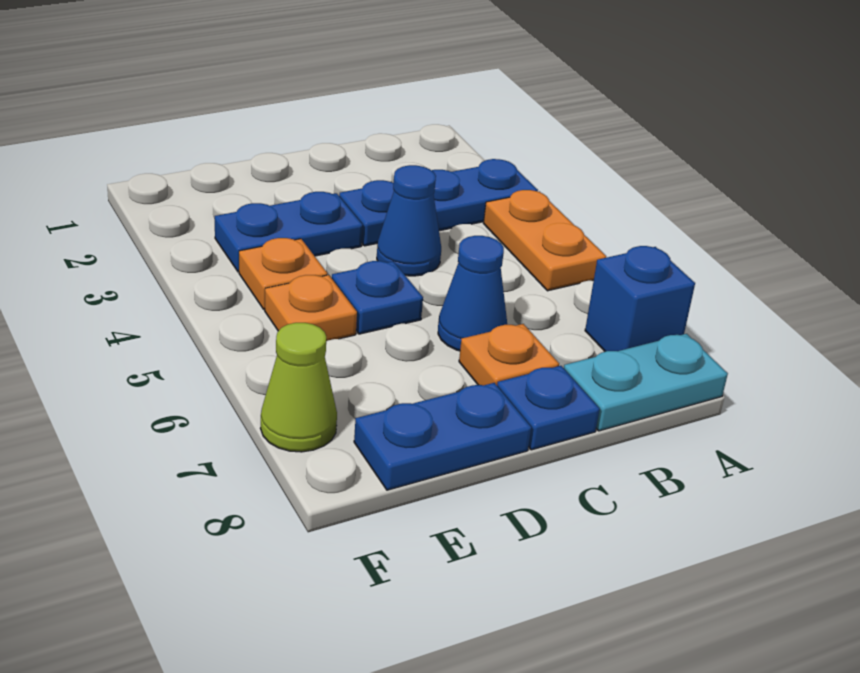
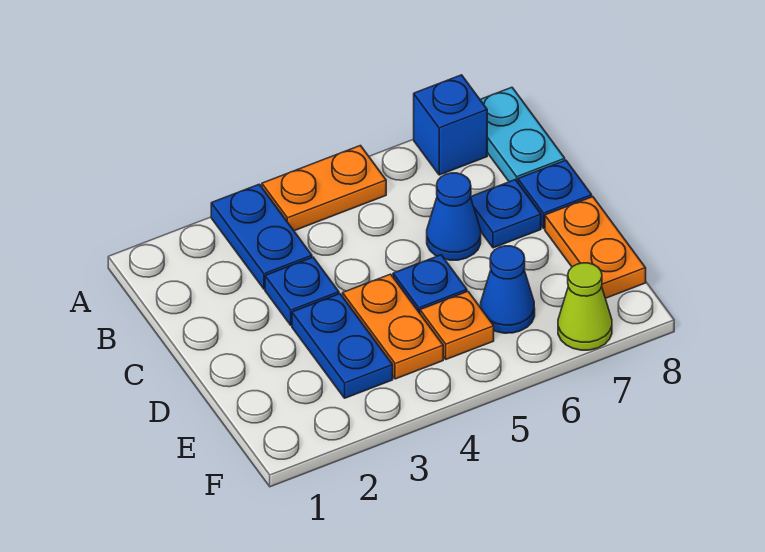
blue 1x1 cone [377,165,441,276] -> blue 1x1 cone moved to [481,246,535,333]
orange 1x1 plate [459,324,559,385] -> blue 1x1 plate [471,180,541,248]
blue 1x2 plate [354,383,531,490] -> orange 1x2 plate [545,197,646,298]
orange 1x1 plate [239,238,328,309] -> orange 1x2 plate [343,274,443,379]

